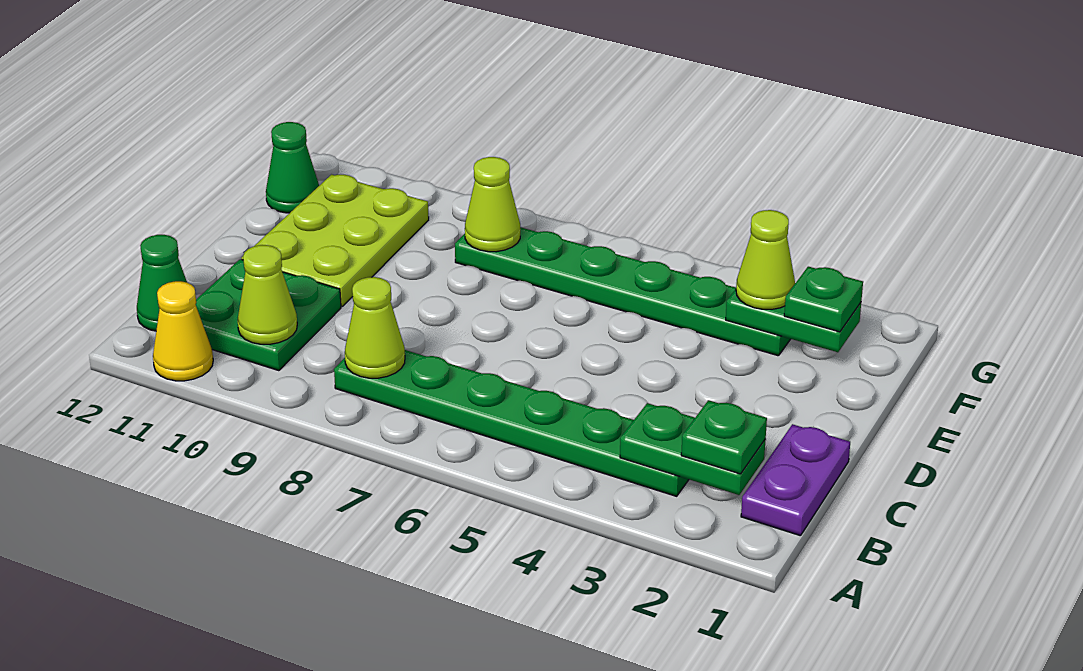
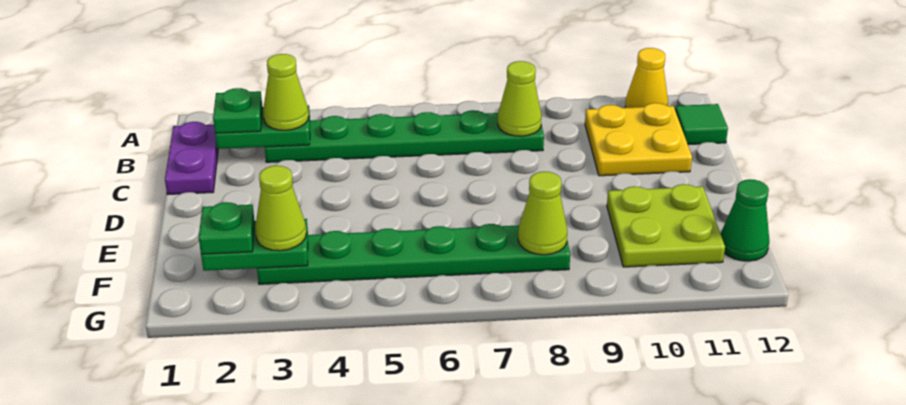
green 2x2 plate [196,259,341,371] -> yellow 2x2 plate [585,103,692,176]
lime 1x1 cone [238,245,297,344] -> lime 1x1 cone moved to [263,54,309,130]
green 1x1 cone [137,235,187,331] -> green 1x1 tile [675,104,728,145]
lime 2x3 plate [242,175,429,307] -> lime 2x2 plate [607,184,725,267]

